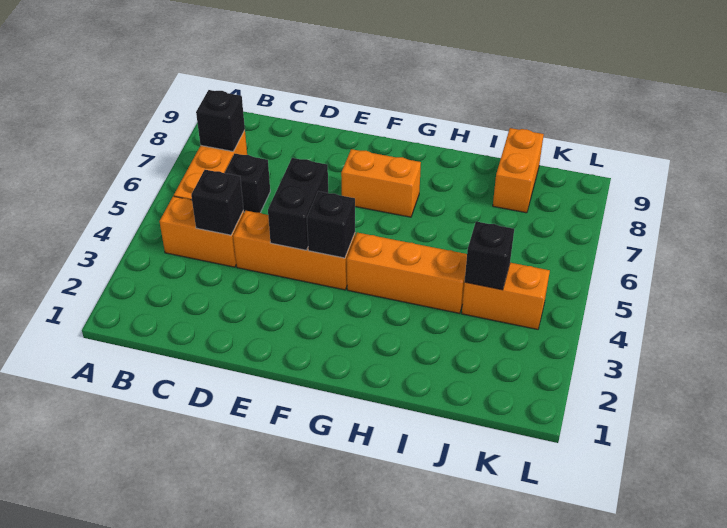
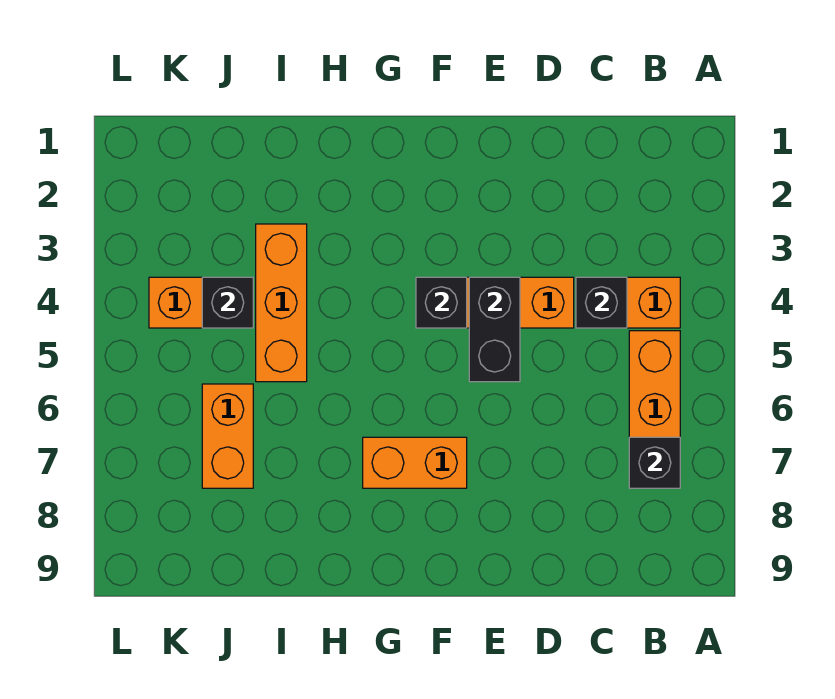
black 1x1 brick [225,154,270,213] -> none
orange 1x3 brick [347,233,467,313] -> orange 1x3 brick turned to [256,224,307,382]
orange 1x2 brick [493,128,544,213] -> orange 1x2 brick moved to [202,384,253,488]

